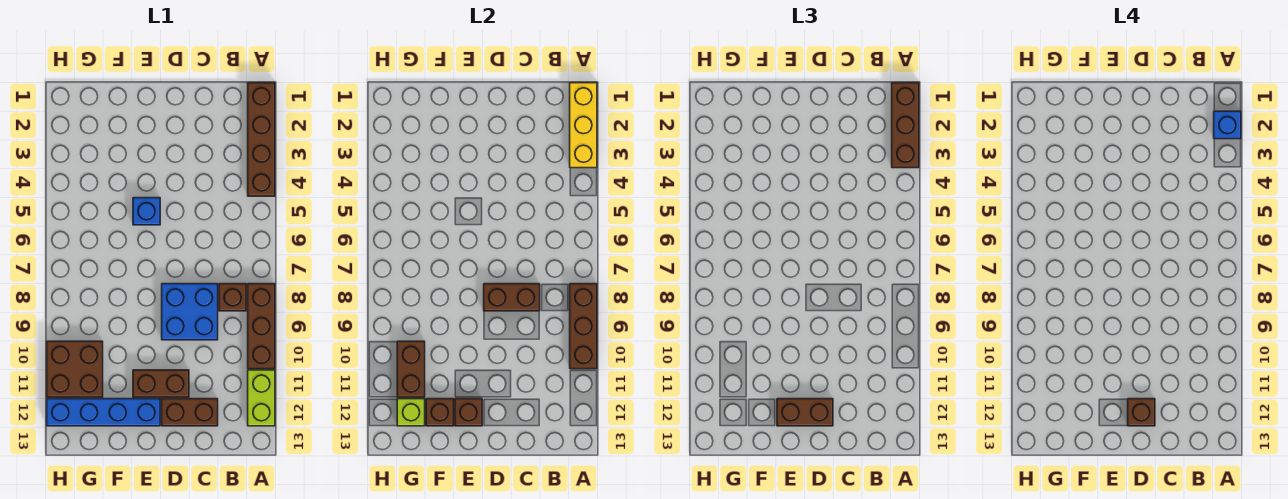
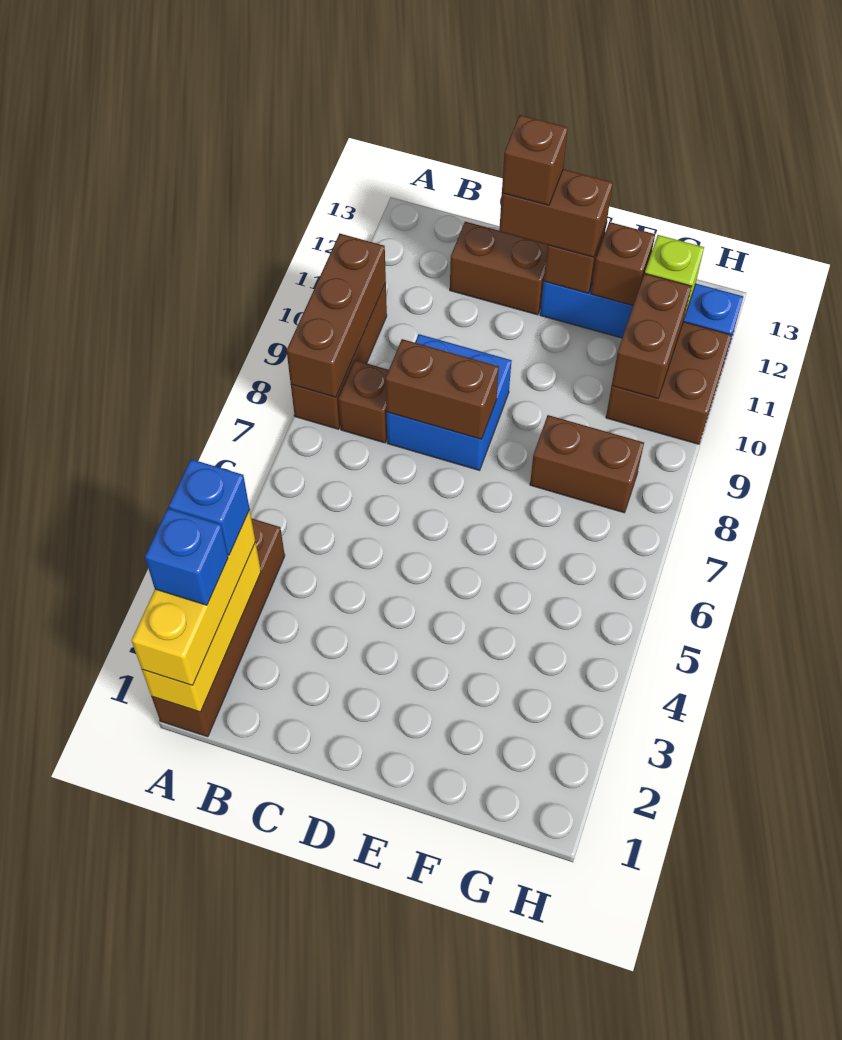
brown 1x3 brick [892,83,919,168] -> yellow 1x3 brick [131,510,256,685]
lime 1x2 brick [248,370,275,426] -> none
brown 1x2 brick [133,370,189,397] -> brown 1x2 brick moved to [530,415,644,513]
blue 1x1 brick [133,198,160,225] -> blue 1x1 brick moved to [169,459,250,555]

